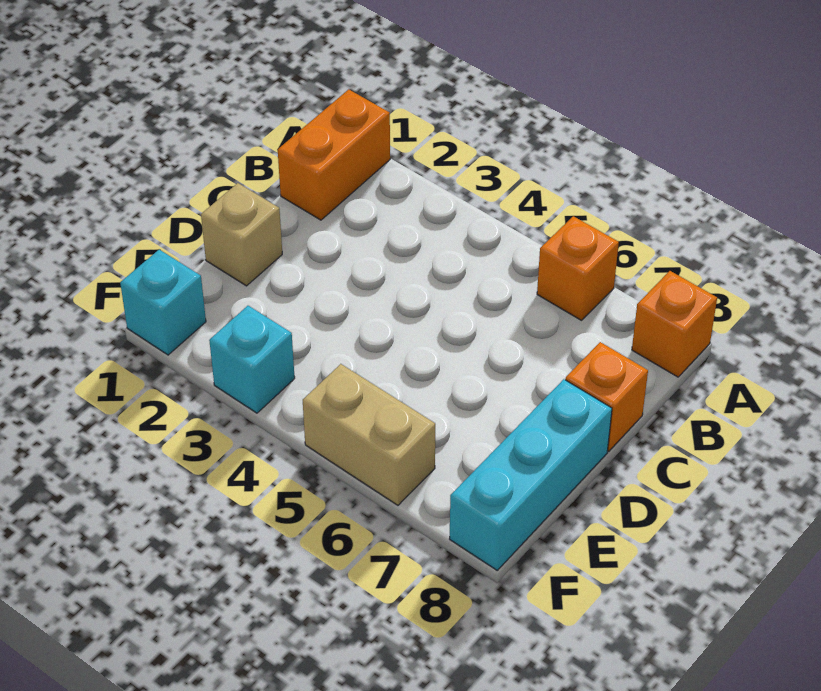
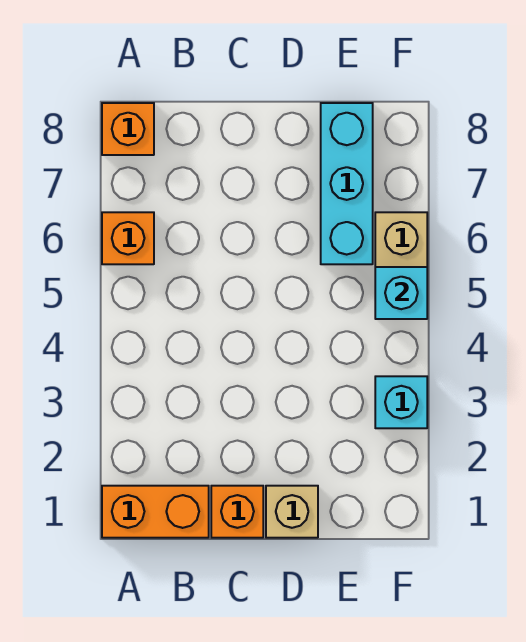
orange 1x1 brick [565,342,648,451] -> orange 1x1 brick moved to [211,486,263,538]
cyan 1x3 brick [450,379,612,570] -> cyan 1x3 brick turned to [321,103,373,264]
cyan 1x1 brick [120,250,206,355] -> cyan 1x1 brick moved to [375,267,427,319]

